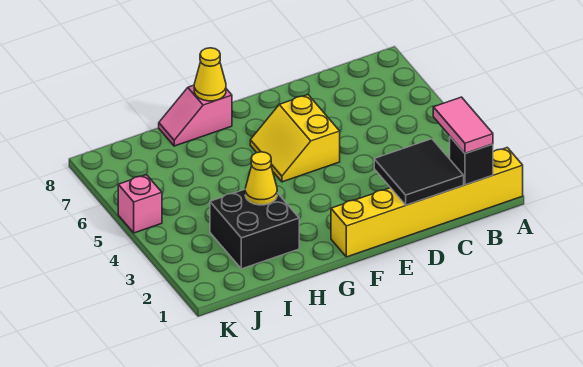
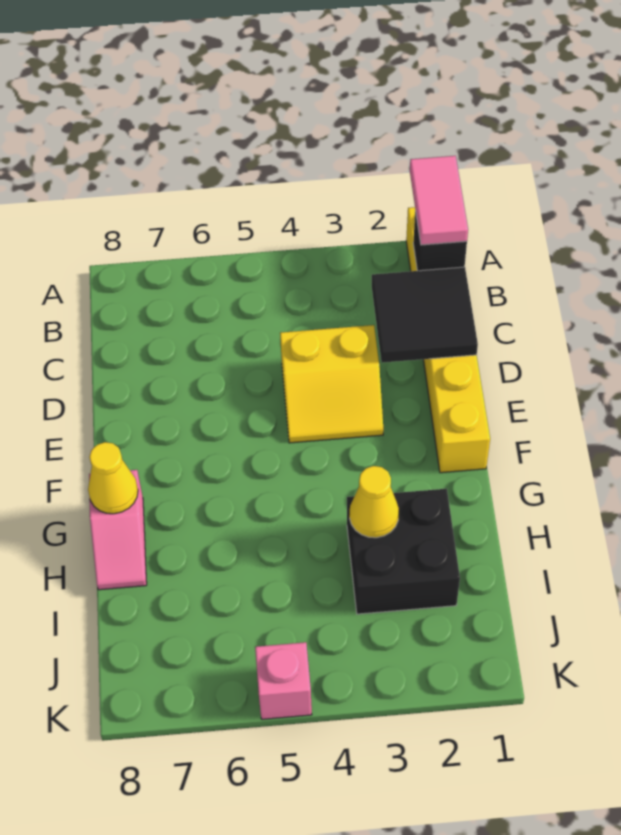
pink 1x2 tile [433,97,493,153] -> pink 1x2 tile turned to [410,156,468,245]
yellow 2x2 slope [250,95,340,182] -> yellow 2x2 slope moved to [280,325,383,443]

